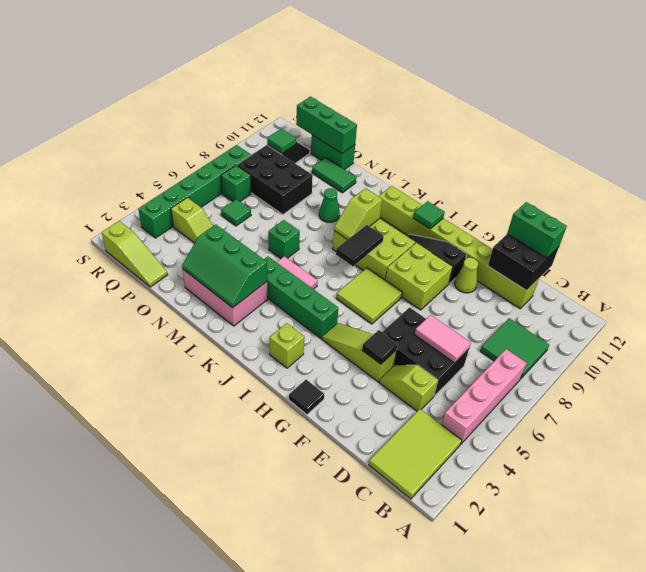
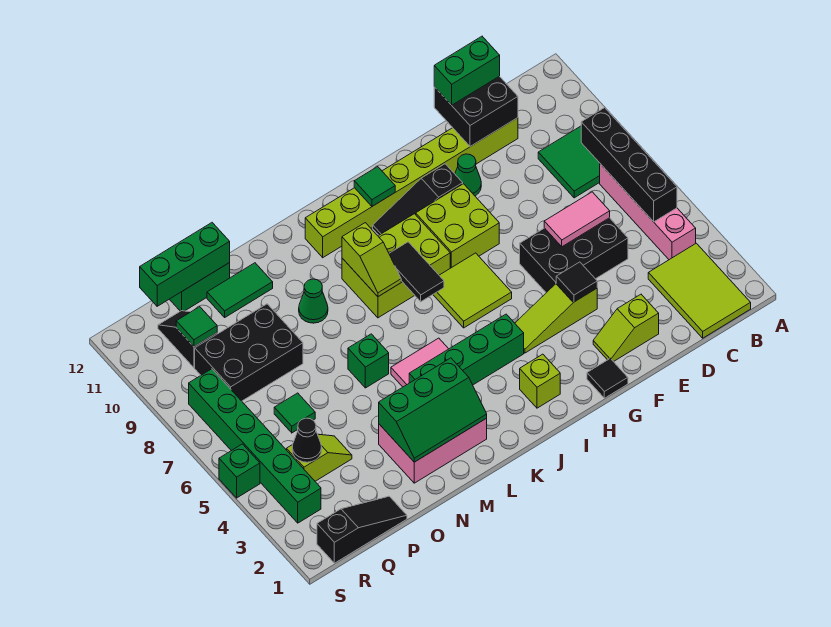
none -> black 1x4 brick [581,108,677,222]
lime 1x2 slope [379,365,438,411] -> lime 1x2 slope moved to [593,294,659,362]
lime 1x1 cone [455,258,478,293] -> green 1x1 cone [455,154,481,196]
lime 1x3 slope [102,221,168,287] -> black 1x3 slope [317,496,407,563]
none -> black 1x1 cone [292,418,322,462]
green 1x1 brick [221,165,251,201] -> green 1x1 brick moved to [219,444,260,498]

